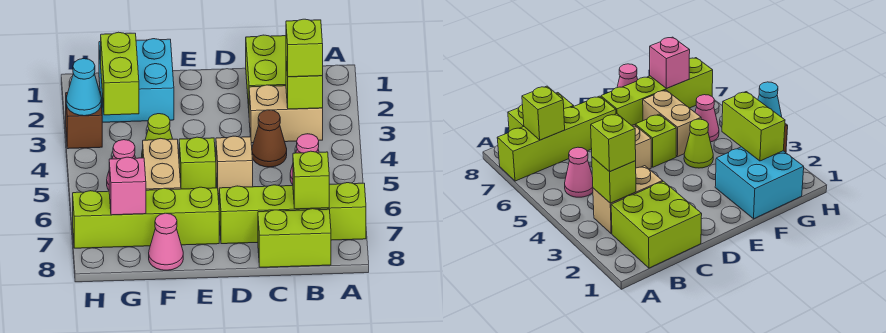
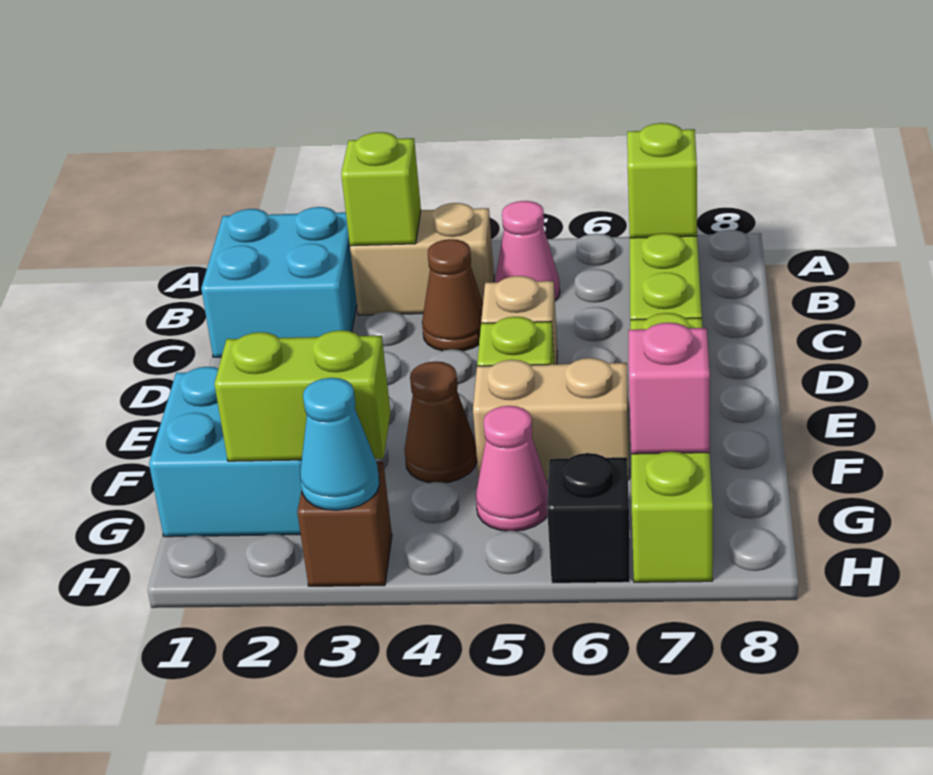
lime 2x2 brick [246,35,286,108] -> cyan 2x2 brick [201,207,357,357]
tan 1x2 brick [249,85,323,143] -> tan 1x2 brick turned to [350,203,494,315]
lime 1x1 brick [286,19,323,77] -> none
lime 1x2 brick [258,209,331,267] -> none
lime 1x1 cone [142,114,172,158] -> brown 1x1 cone [405,362,477,483]
pink 1x1 cone [149,213,183,270] -> none
none -> black 1x1 brick [547,453,630,583]

